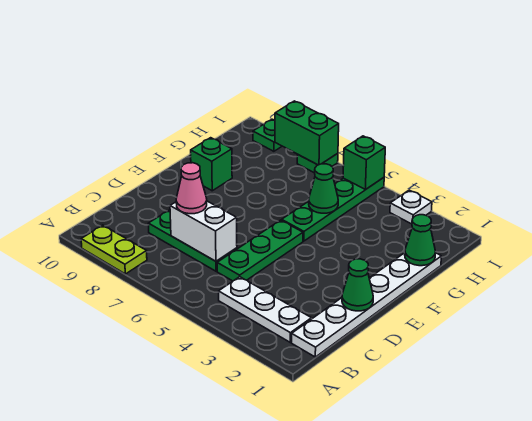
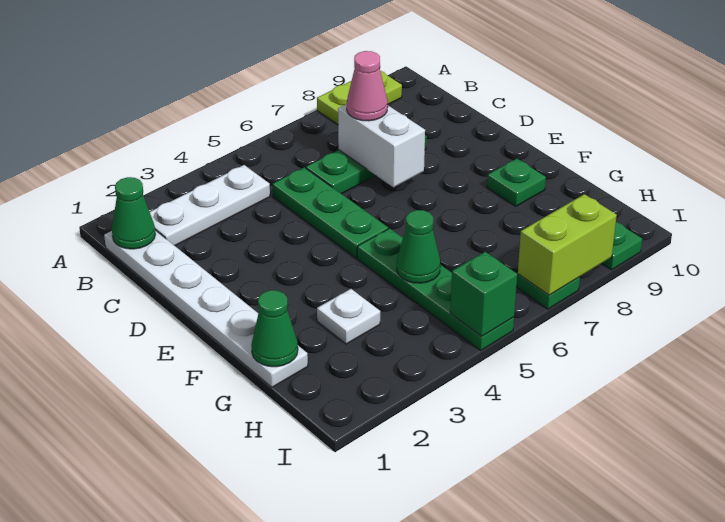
white 1x2 brick [170,201,237,261] -> white 1x2 brick turned to [338,104,425,187]
green 1x1 cone [342,259,373,311] -> green 1x1 cone moved to [112,177,156,249]
green 1x1 brick [191,138,232,191] -> green 1x1 plate [487,159,546,206]
white 1x1 plate [390,190,432,224] -> white 1x1 plate moved to [317,289,380,344]
green 1x2 brick [275,101,339,165] -> lime 1x2 brick [518,194,617,295]

